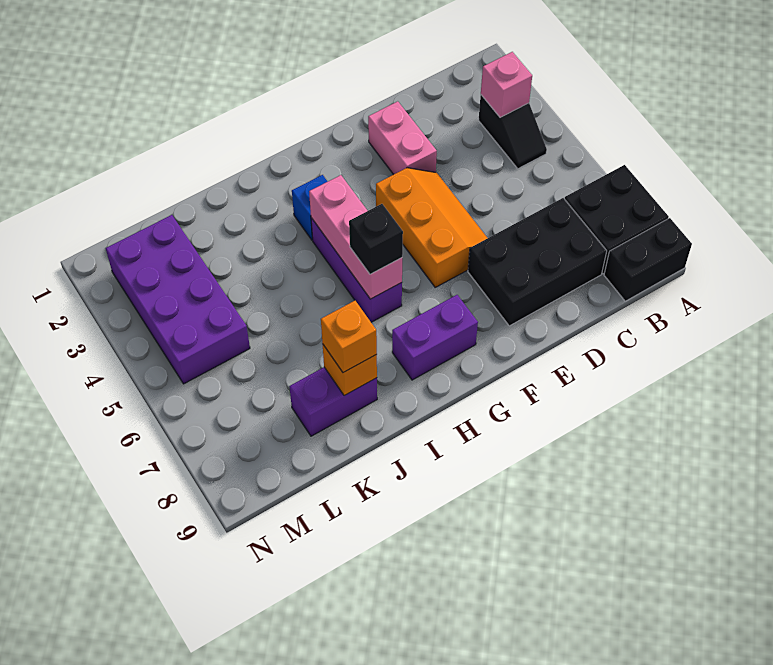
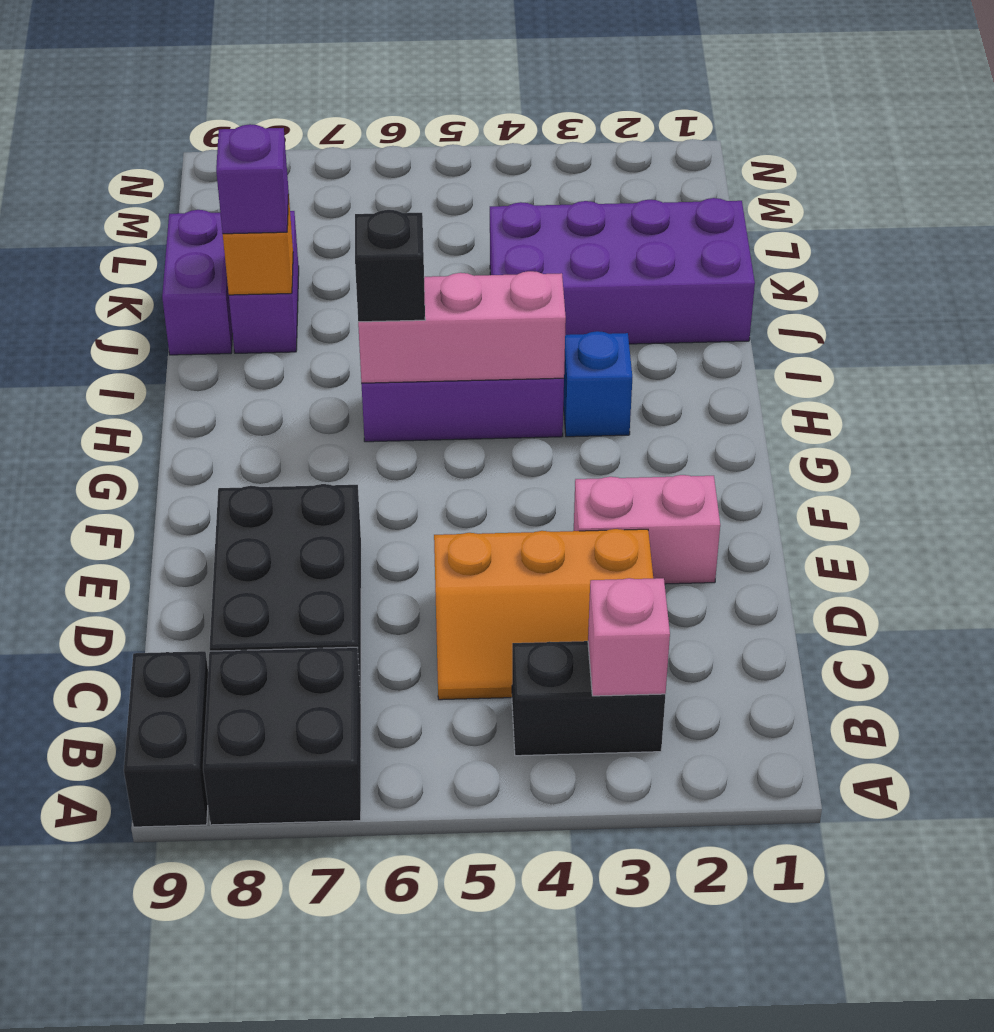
black 1x2 slope [479,95,547,169] -> black 1x2 brick [512,641,665,756]
orange 2x3 slope [376,168,487,287] -> orange 2x3 slope moved to [434,529,653,700]
purple 1x2 brick [392,295,478,380] -> purple 1x2 brick moved to [162,210,233,355]
orange 1x1 brick [321,301,377,373] -> purple 1x1 brick [216,124,289,234]
purple 2x4 brick [106,215,250,384] -> purple 2x4 brick moved to [490,198,755,344]

